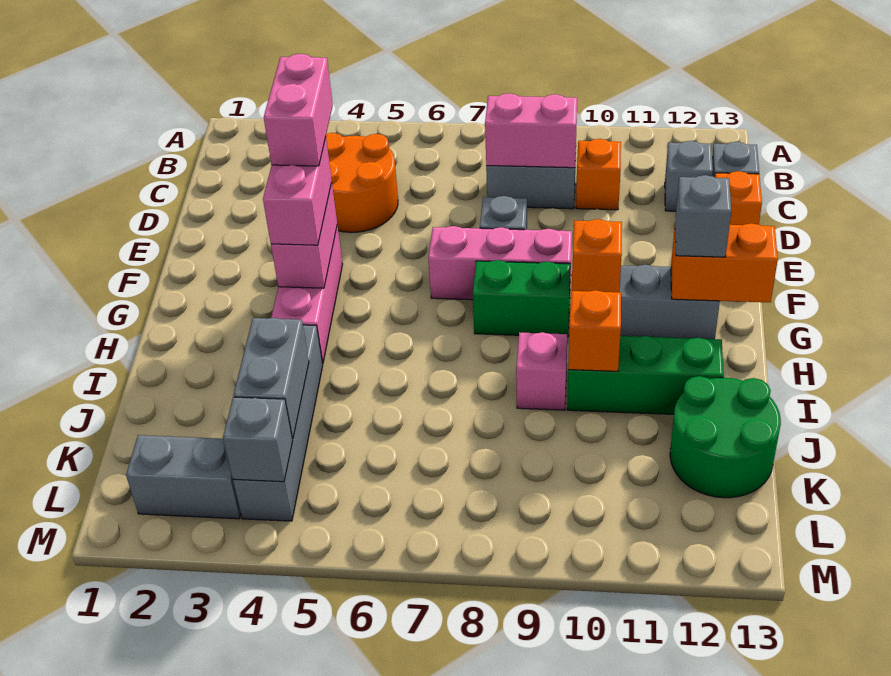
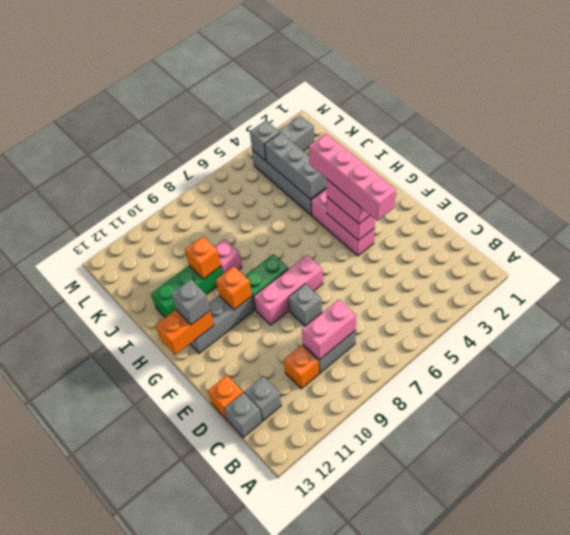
orange 2x2 round brick [326,133,398,232] -> none
pink 1x2 brick [264,54,333,166] -> pink 1x4 brick [309,133,396,221]
grey 1x2 brick [233,318,309,439] -> grey 1x3 brick [264,133,326,199]
green 2x2 round brick [670,376,781,498] -> none

